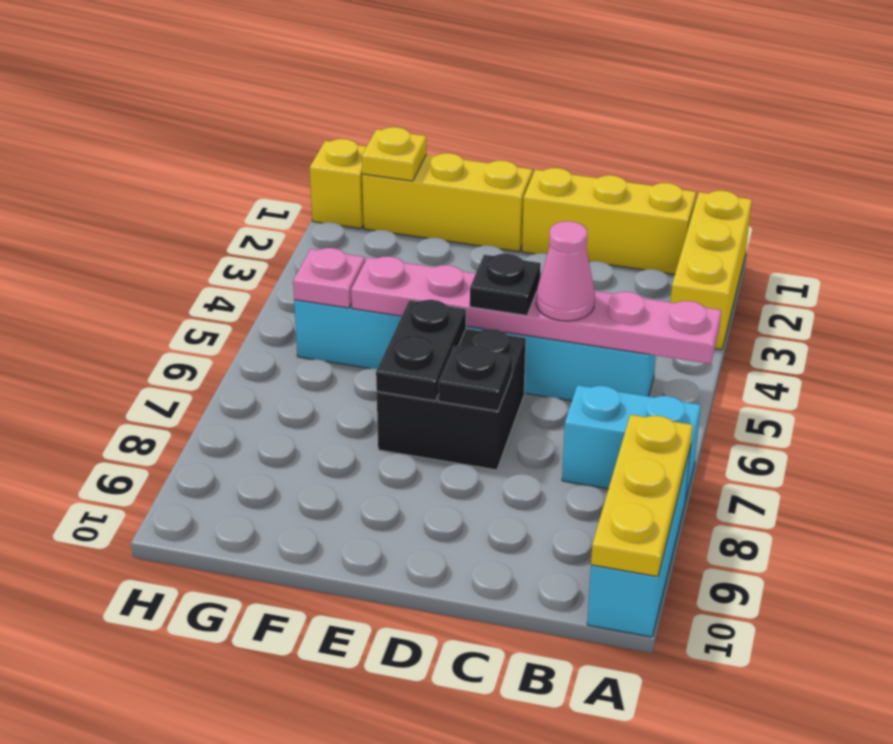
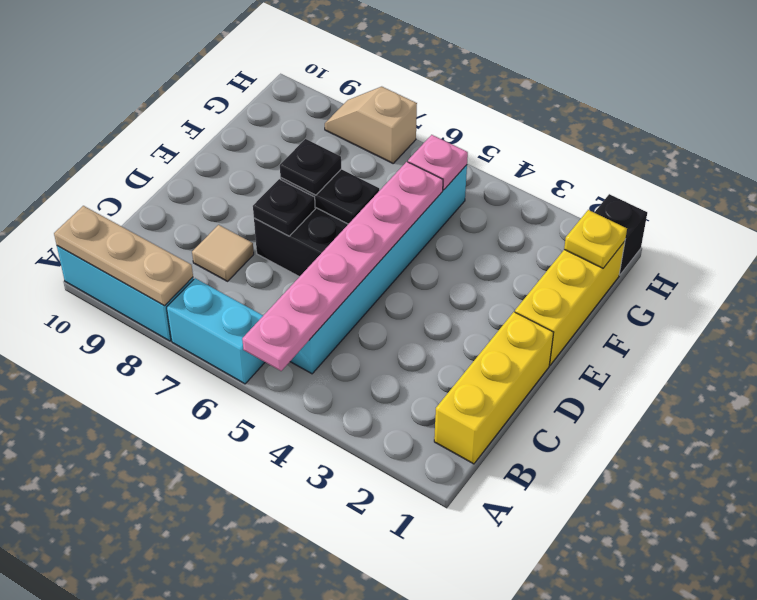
yellow 1x3 brick [671,191,752,350] -> none
cyan 1x2 brick [562,385,701,501] -> cyan 1x2 brick turned to [167,278,265,384]
yellow 1x3 plate [591,415,693,577] -> tan 1x3 plate [54,206,193,306]
pink 1x1 cone [536,221,595,321] -> none
none -> tan 1x1 tile [192,225,254,281]
black 1x1 plate [470,254,541,316] -> black 1x1 plate moved to [280,139,341,195]
yellow 1x1 brick [310,139,367,229] -> black 1x1 brick [594,194,647,275]
none -> tan 1x2 slope [325,87,417,163]

